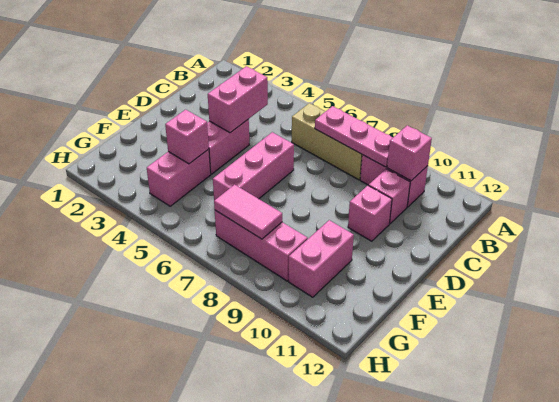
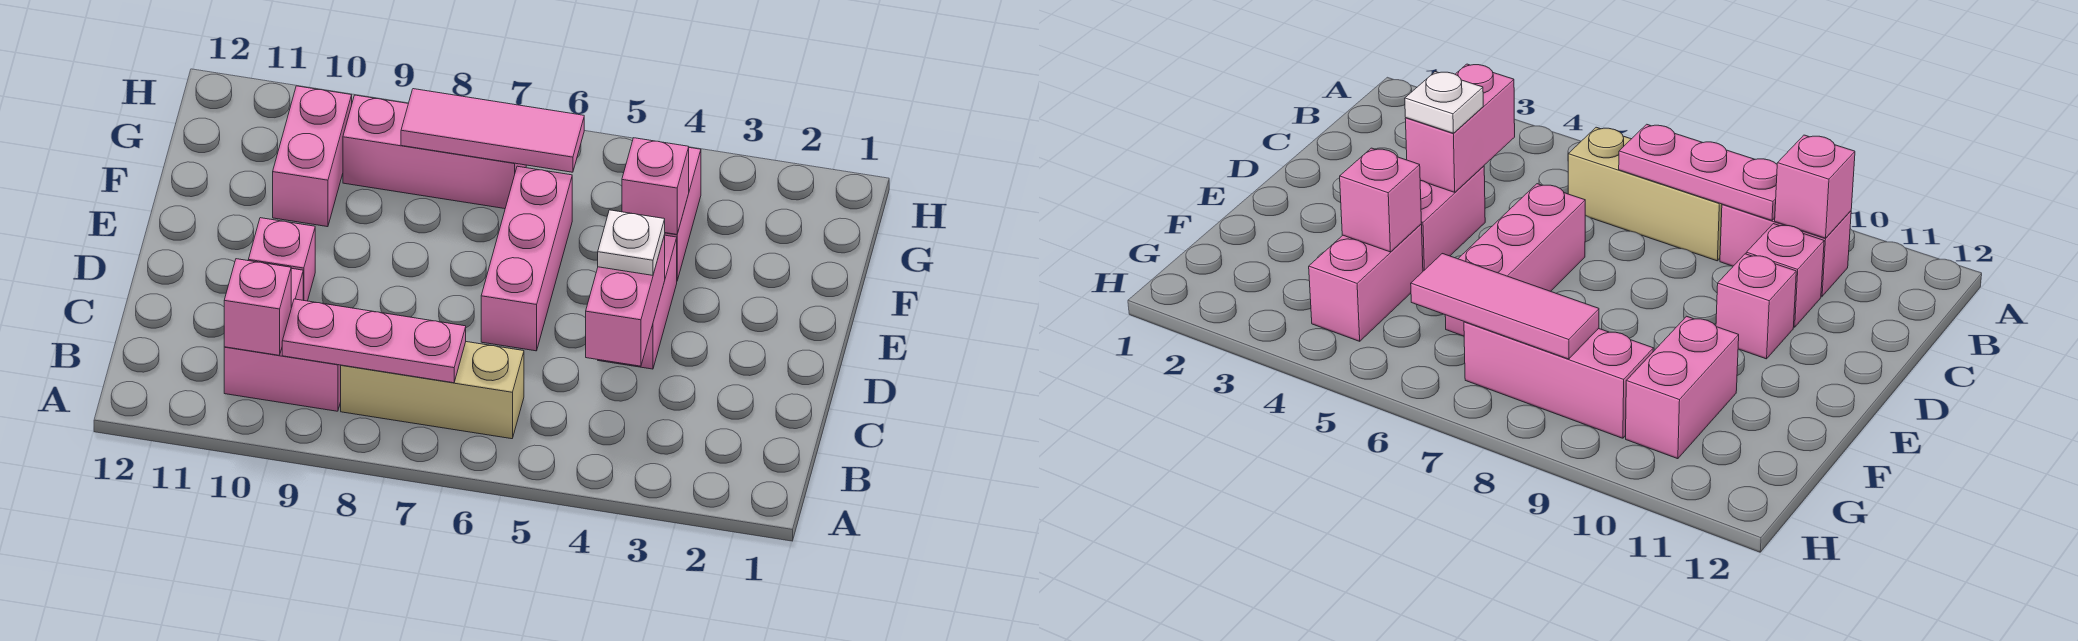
none -> white 1x1 plate [598,210,665,275]
pink 1x2 tile [214,185,282,239] -> pink 1x3 tile [401,89,584,172]

